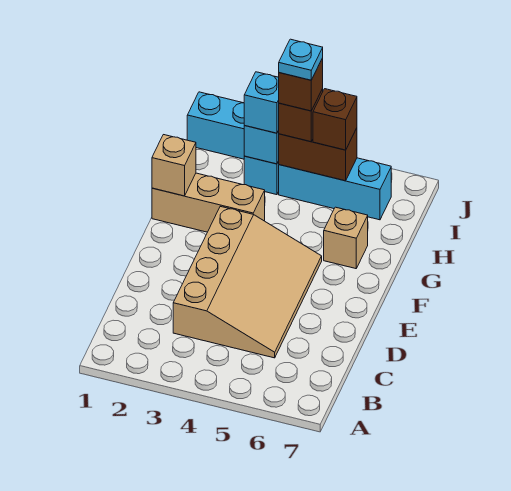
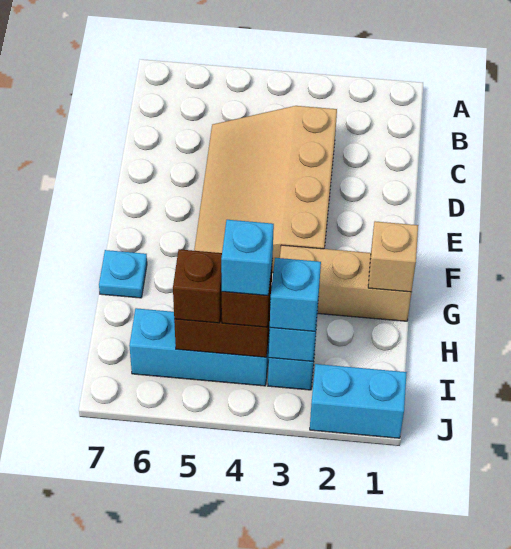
tan 1x1 brick [324,207,368,269] -> none
brown 1x1 brick [279,58,323,111] -> cyan 1x1 brick [221,220,274,296]
cyan 1x1 plate [279,39,323,80] -> cyan 1x1 plate moved to [99,250,147,298]

